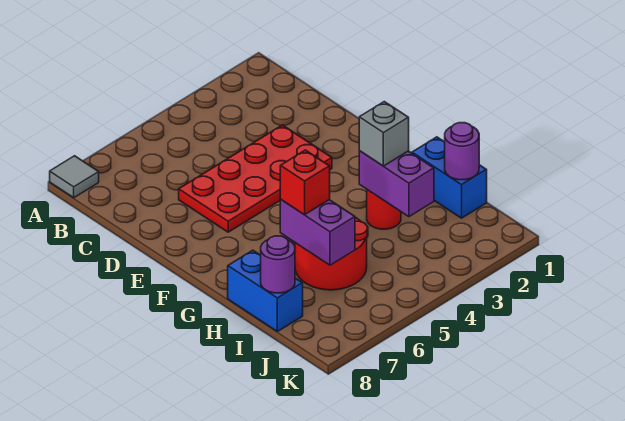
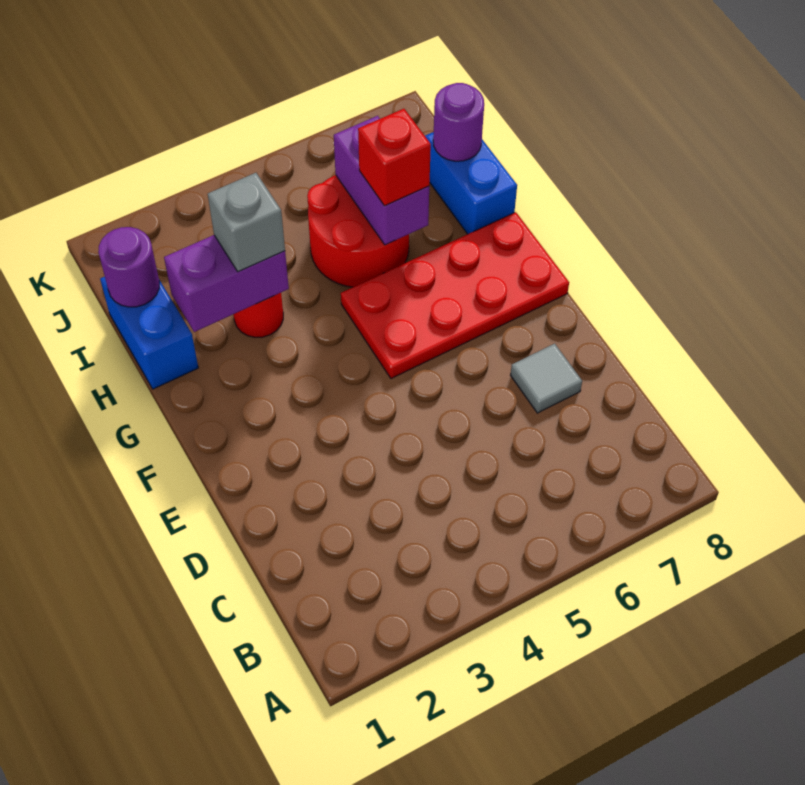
grey 1x1 tile [50,156,99,198] -> grey 1x1 tile moved to [510,344,582,413]
red 2x4 plate [179,125,332,232] -> red 2x4 plate moved to [341,212,569,379]
purple 1x2 brick [359,151,434,217] -> purple 1x2 brick turned to [164,235,289,332]

